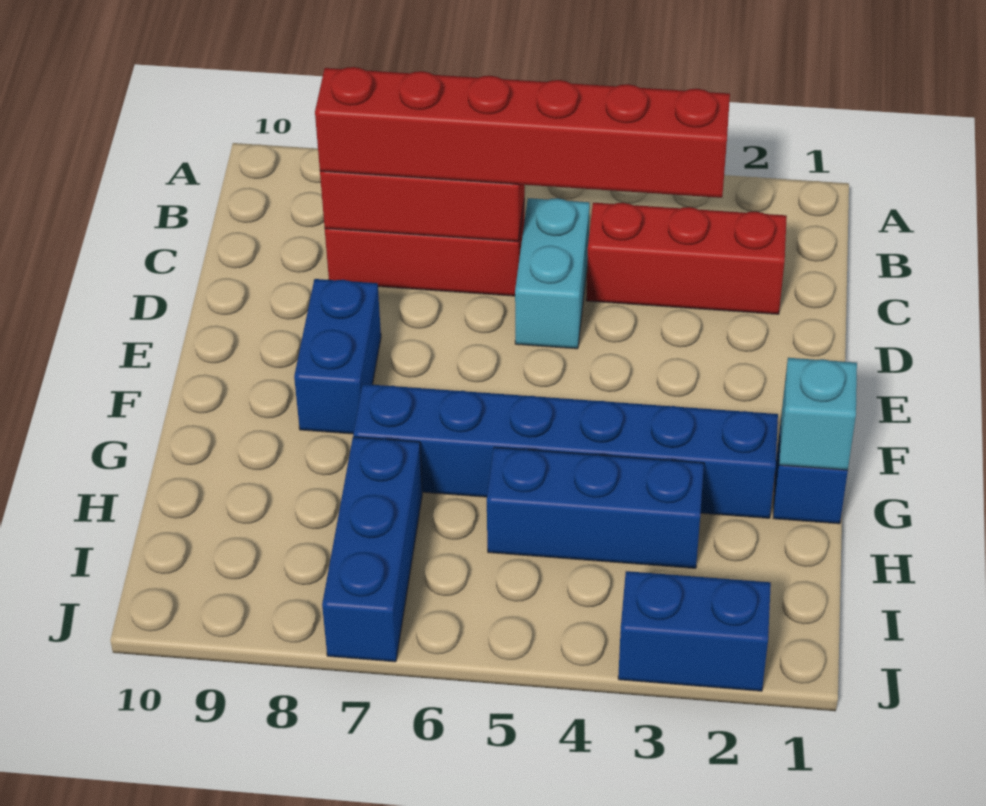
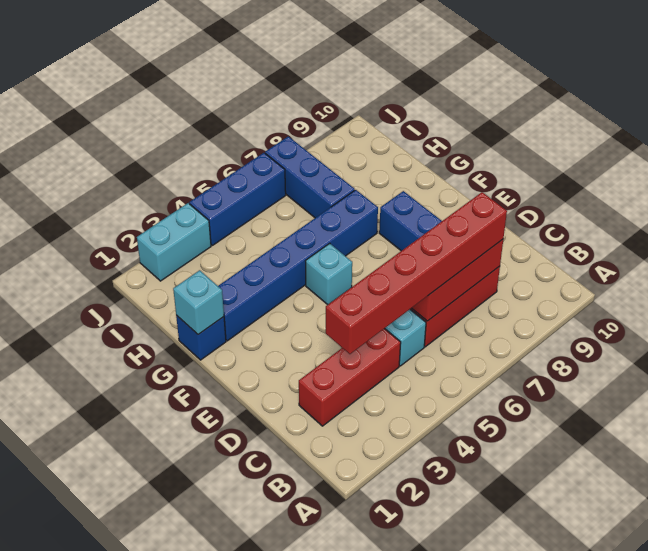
none -> cyan 1x1 brick [306,243,352,305]
blue 1x3 brick [487,447,704,568] -> blue 1x3 brick moved to [189,153,286,245]
blue 1x2 brick [618,571,771,691] -> cyan 1x2 brick [137,203,211,281]

